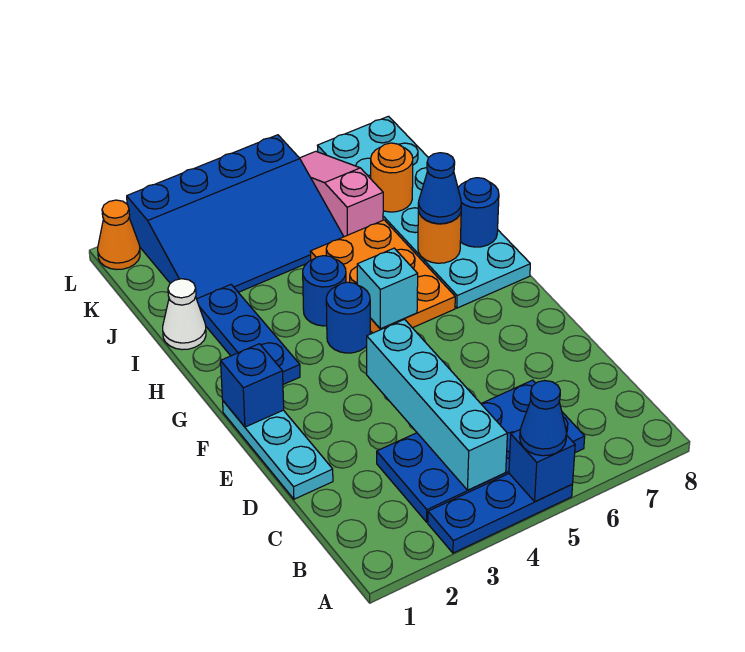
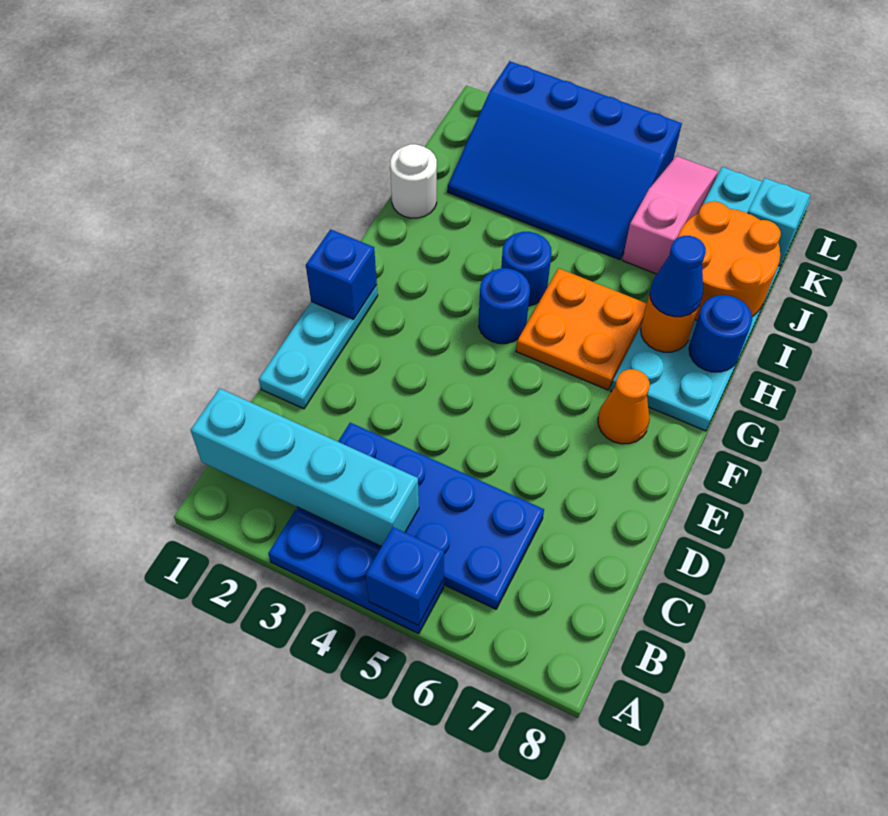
blue 1x1 cone [520,381,567,456] -> none
cyan 1x4 brick [367,319,507,490] -> cyan 1x4 brick turned to [191,388,419,547]
blue 1x3 plate [197,285,300,384] -> none
orange 2x3 plate [310,220,455,333] -> orange 2x2 plate [516,268,647,390]
cyan 1x1 brick [357,248,418,329] -> cyan 1x1 brick moved to [748,178,810,266]
white 1x1 cone [163,279,206,350] -> white 1x1 round brick [390,144,437,218]
orange 1x1 round brick [371,143,413,212] -> orange 2x2 round brick [678,201,781,320]
orange 1x1 cone [98,200,140,270] -> orange 1x1 cone moved to [598,369,650,444]

